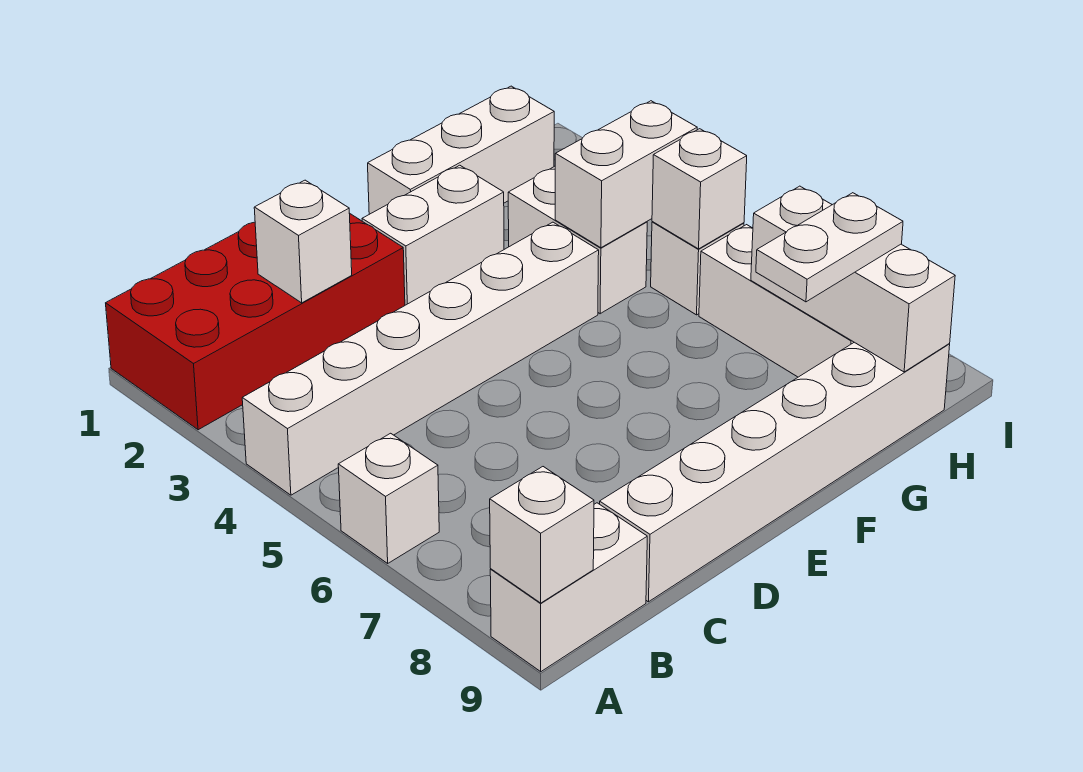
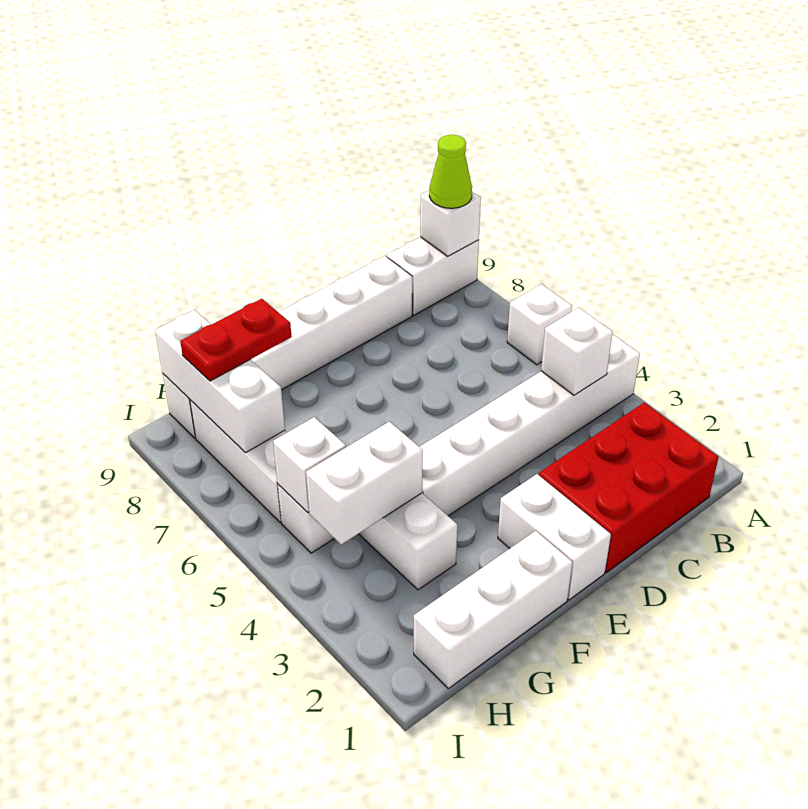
red 2x4 brick [106,213,405,430] -> red 2x3 brick [539,402,719,572]
none -> lime 1x1 cone [429,135,472,208]
white 1x1 brick [254,180,352,303] -> white 1x1 brick moved to [541,308,613,395]
white 1x2 brick [362,165,504,305] -> white 1x2 brick turned to [498,474,611,600]
white 1x2 plate [756,193,903,302] -> red 1x2 plate [180,299,291,381]

